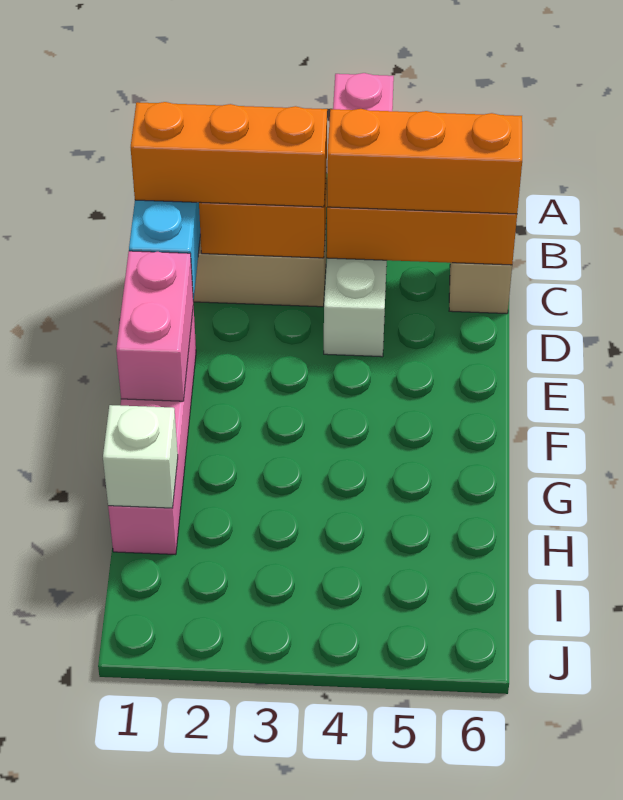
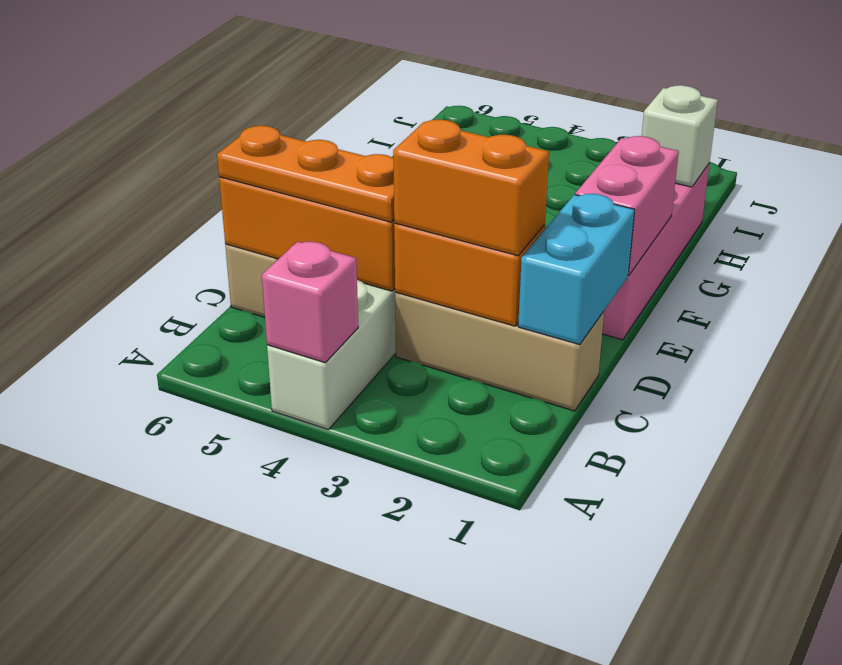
orange 1x3 brick [131,102,327,207] -> orange 1x2 brick [393,120,549,256]
orange 1x3 brick [327,109,522,214] -> orange 1x3 plate [217,126,394,222]

